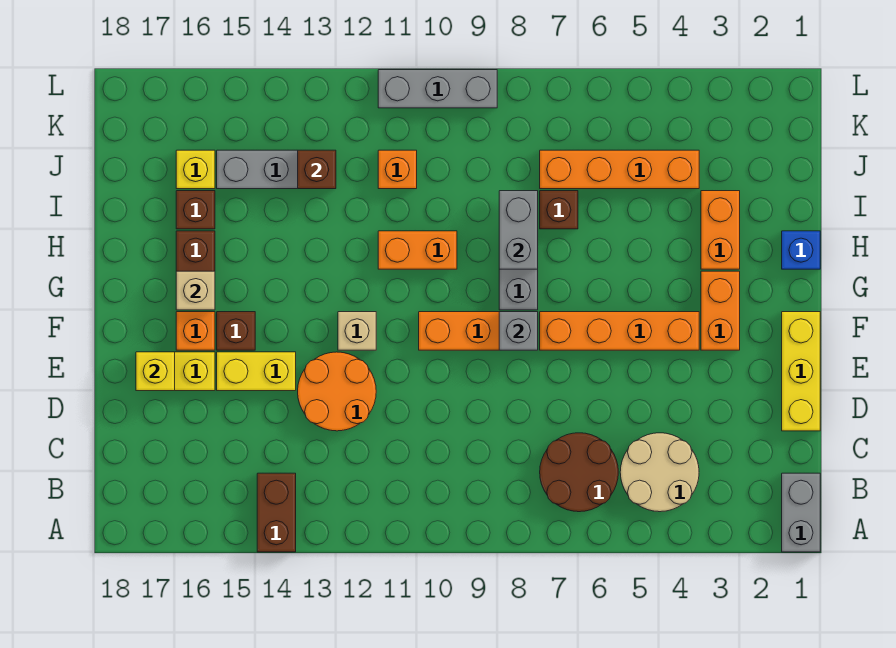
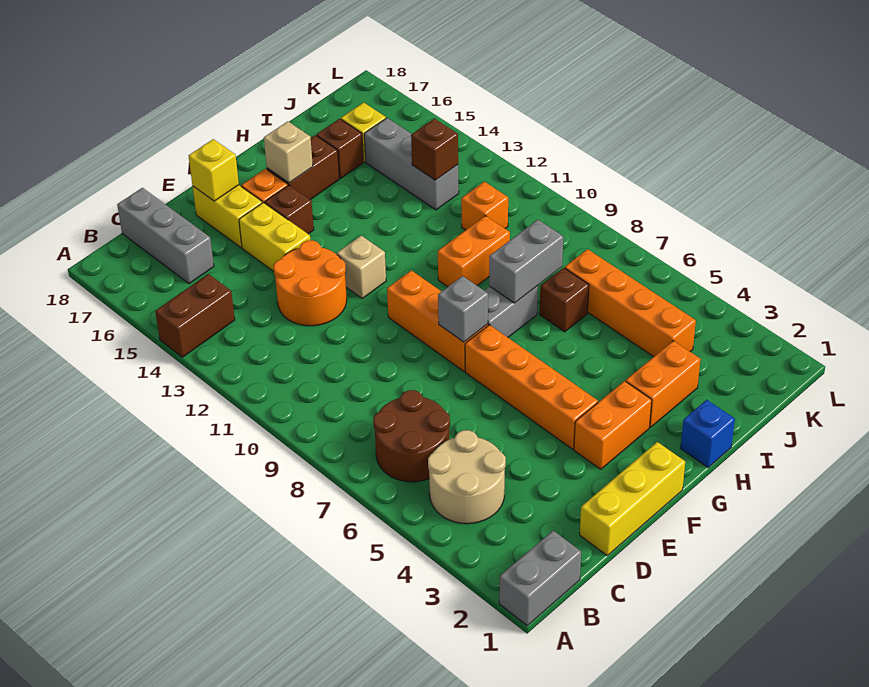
orange 1x2 brick [378,231,457,269] -> orange 1x2 brick turned to [438,216,510,287]
grey 1x3 brick [378,70,497,108] -> grey 1x3 brick moved to [117,188,214,284]

